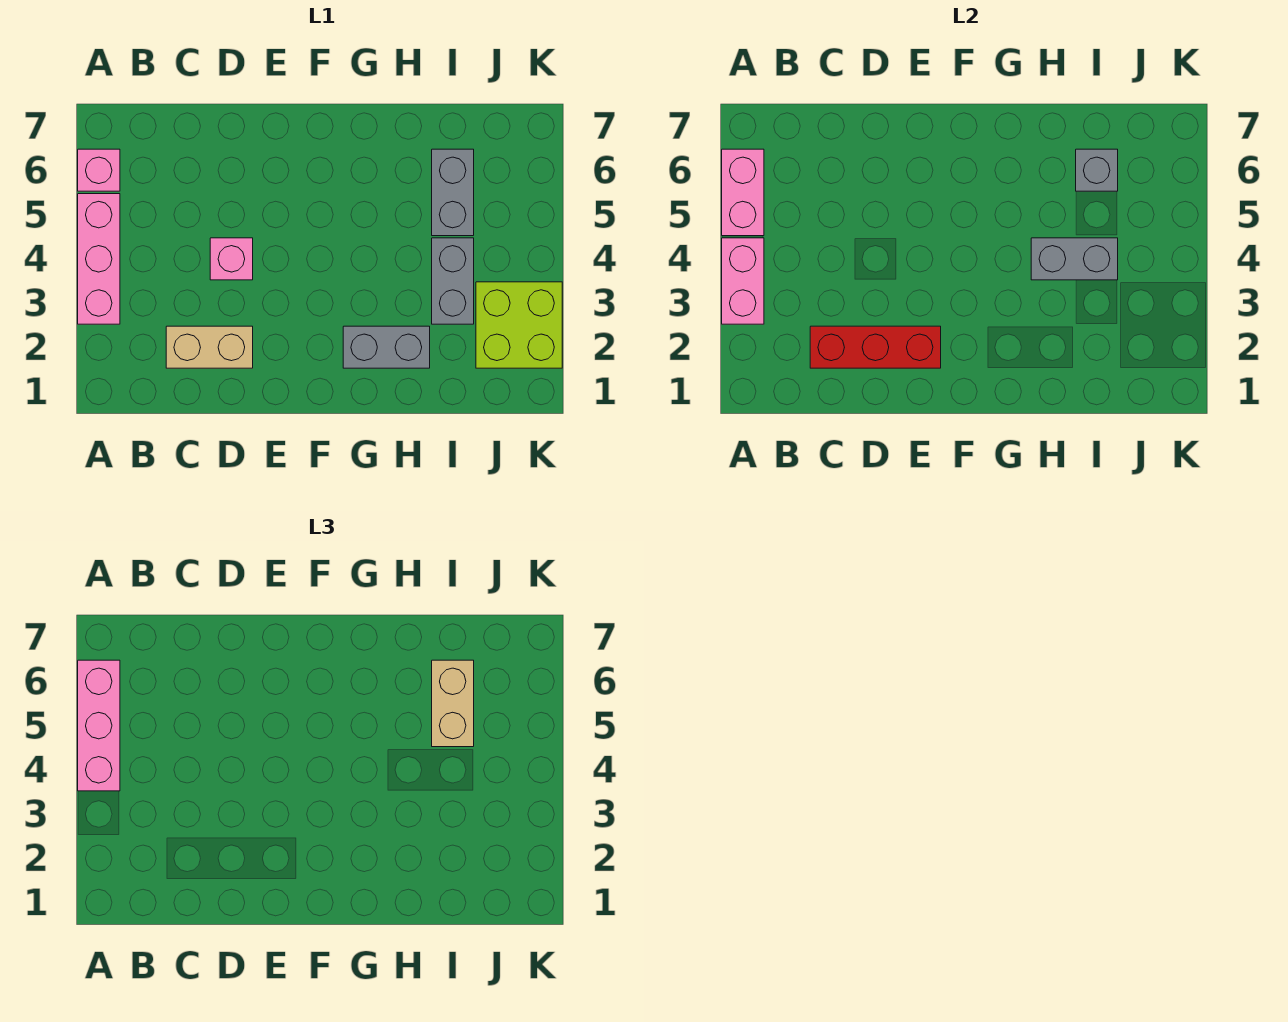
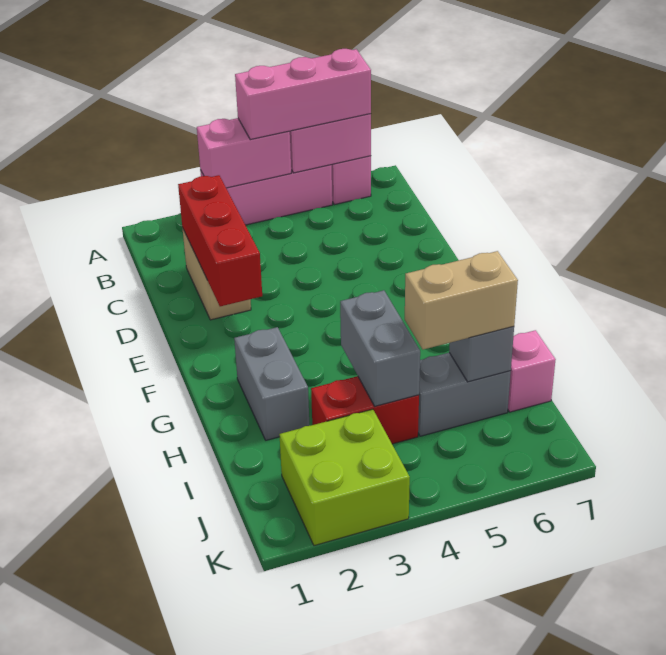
pink 1x1 brick [210,238,253,280] -> pink 1x1 brick moved to [508,330,556,412]
grey 1x2 brick [432,238,474,324] -> red 1x2 brick [311,376,419,444]

